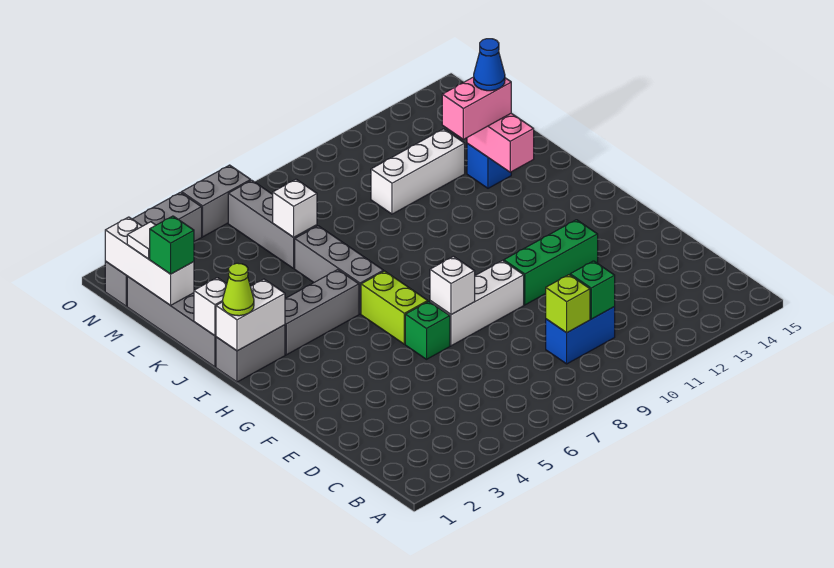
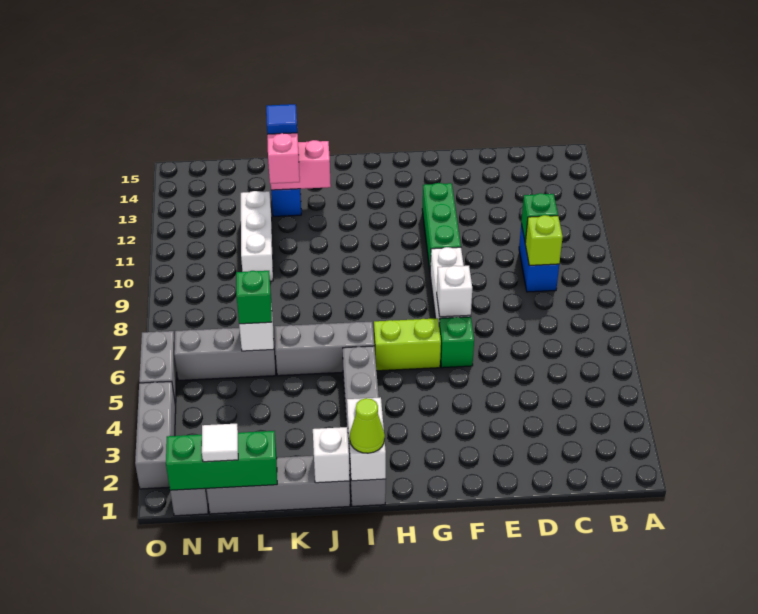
blue 1x1 cone [474,39,505,91] -> blue 1x1 tile [266,104,297,134]
white 1x3 brick [105,217,194,305] -> green 1x3 brick [166,431,277,490]
green 1x1 brick [150,216,194,274] -> green 1x1 brick moved to [236,271,272,324]

